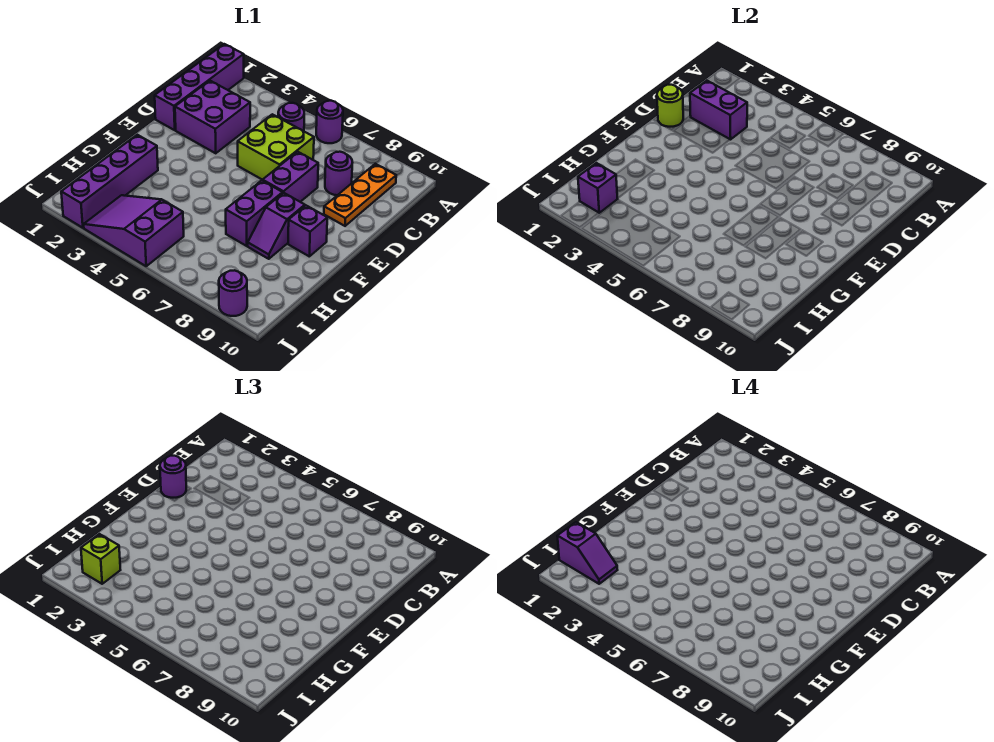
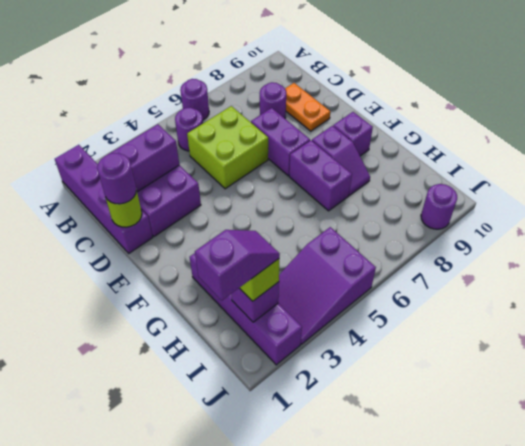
orange 1x3 plate [324,164,396,226] -> orange 1x2 plate [285,83,330,131]

